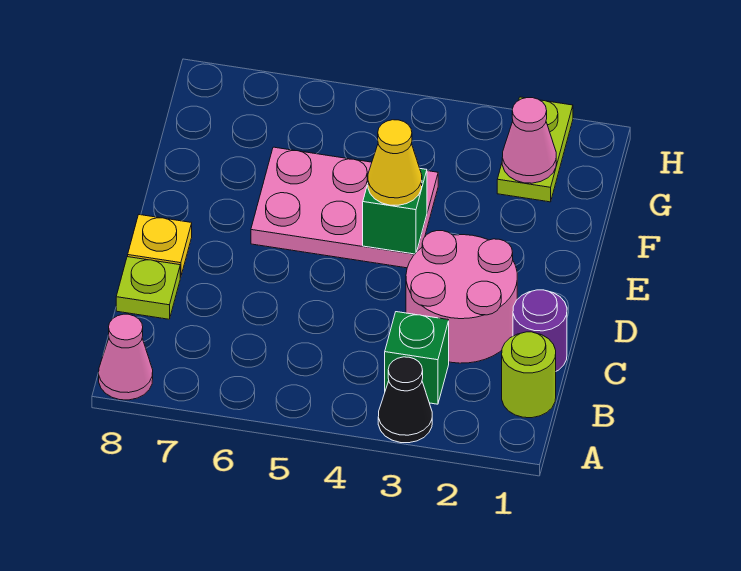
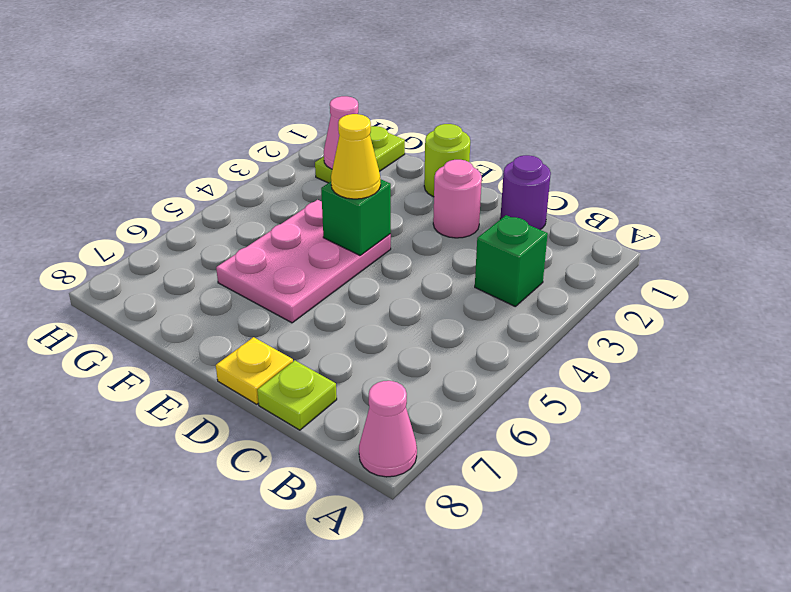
black 1x1 cone [378,357,432,443] -> none
lime 1x1 round brick [502,332,556,418] -> lime 1x1 round brick moved to [424,124,470,197]
pink 2x2 round brick [406,231,517,363] -> pink 1x1 round brick [433,160,482,238]
lime 1x2 plate [497,97,573,202] -> lime 1x2 plate turned to [315,126,405,183]

